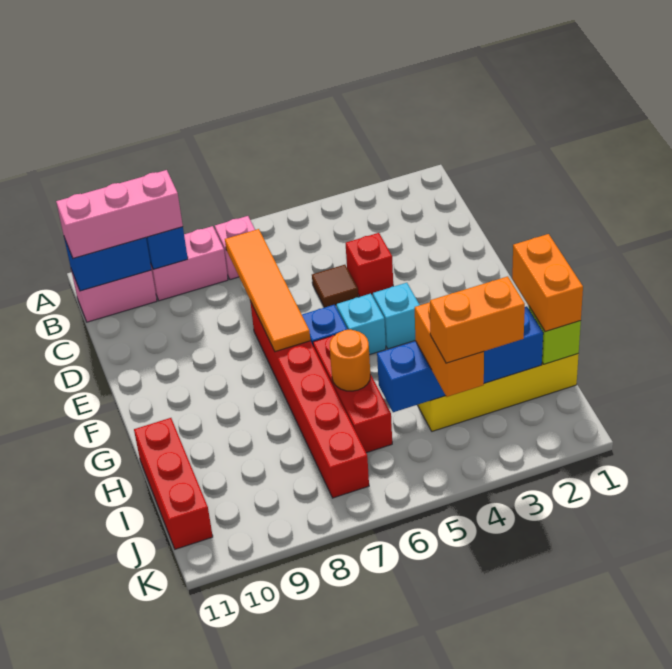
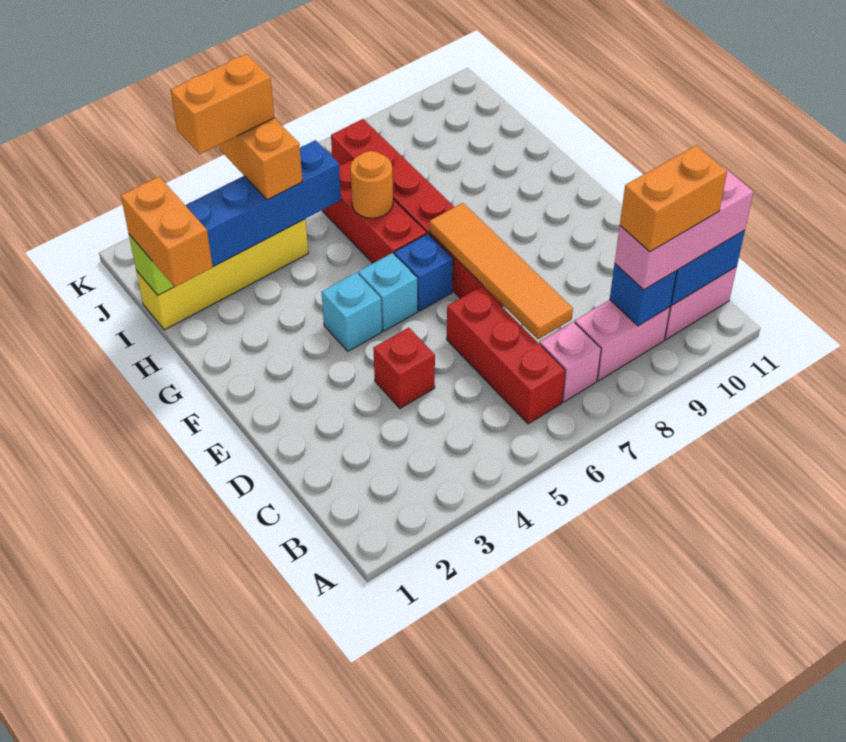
none -> orange 1x2 brick [620,146,727,252]
brown 1x1 tile [312,265,358,307] -> none
red 1x3 brick [134,418,213,549] -> red 1x3 brick moved to [447,287,565,424]

